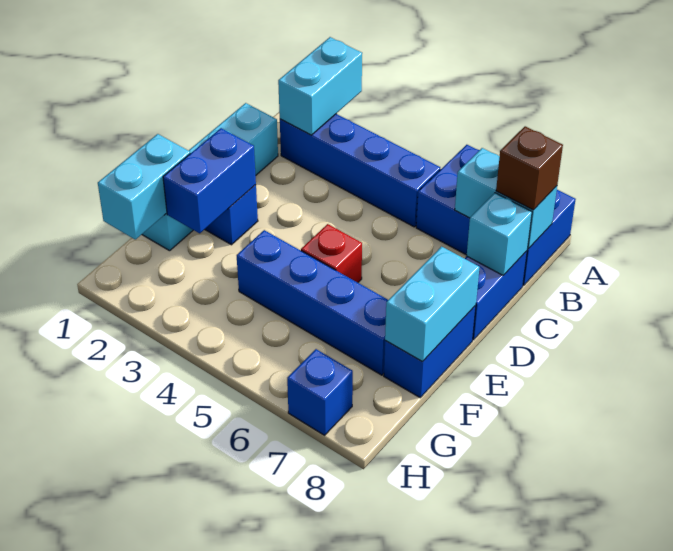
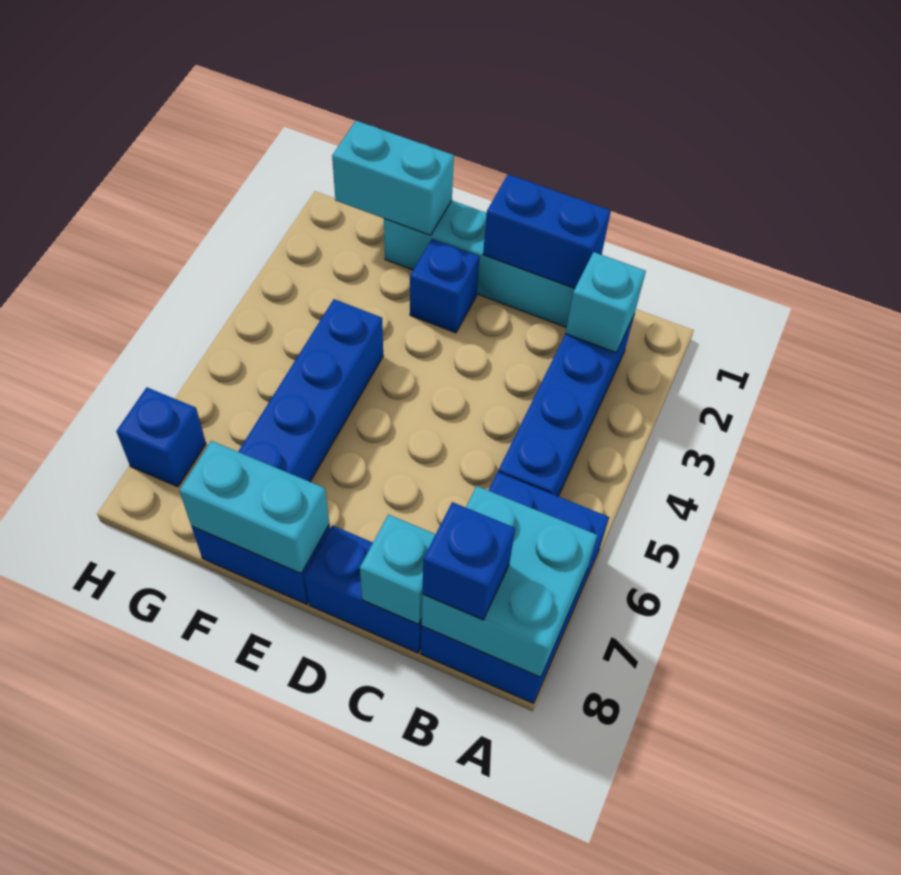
cyan 1x2 brick [278,37,362,135] -> cyan 1x1 brick [565,252,646,353]
cyan 1x2 brick [455,148,557,249] -> cyan 2x2 brick [421,486,597,677]
brown 1x1 brick [496,126,563,210] -> blue 1x1 brick [422,502,515,620]
blue 1x2 brick [163,128,256,233] -> blue 1x2 brick moved to [483,174,611,288]
red 1x1 brick [301,224,362,283] -> none

